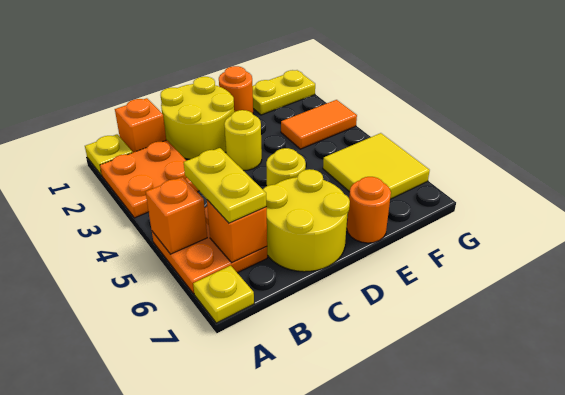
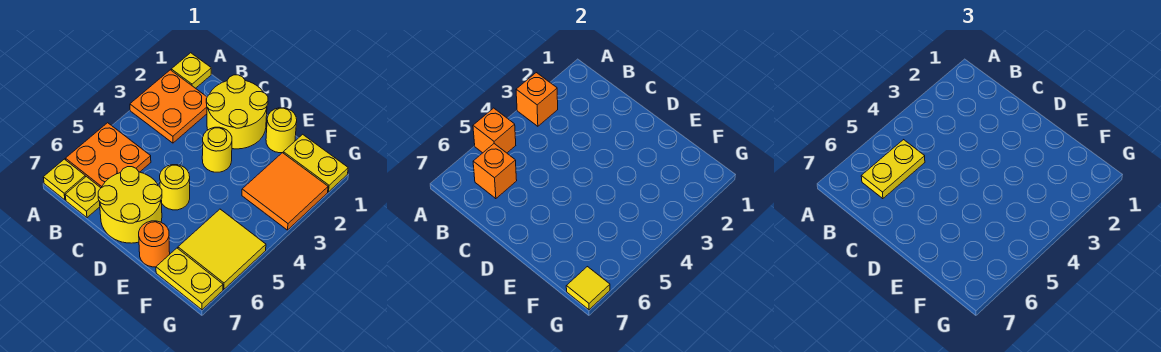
orange 1x1 brick [115,98,166,152] -> orange 1x1 brick moved to [516,73,558,126]
none -> yellow 1x1 plate [65,176,100,218]
orange 1x1 round brick [219,66,253,113] -> yellow 1x1 round brick [266,108,297,153]
orange 1x2 tile [281,100,357,149] -> orange 2x2 tile [242,153,328,230]
none -> yellow 1x2 plate [156,248,223,310]
none -> yellow 1x1 tile [566,267,610,310]

